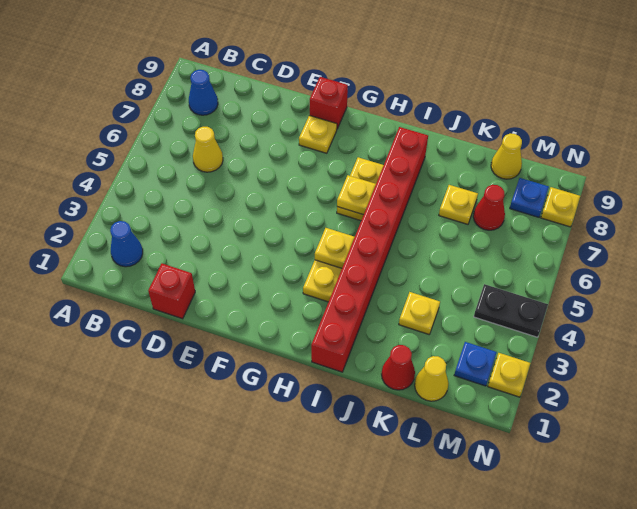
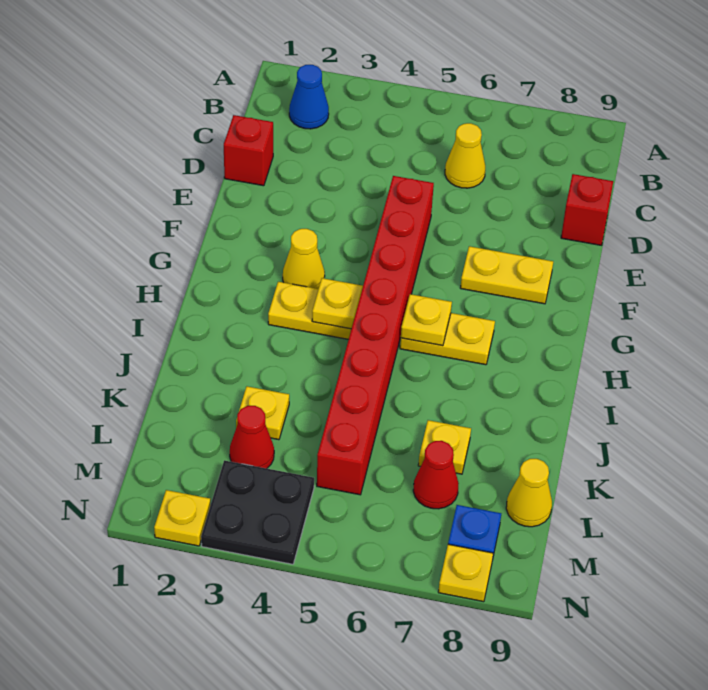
blue 1x1 cone [189,70,218,115] -> none
yellow 1x1 plate [299,115,337,153] -> yellow 1x2 plate [460,246,553,304]
red 1x1 brick [310,77,348,129] -> red 1x1 brick moved to [561,174,613,245]
red 1x8 brick [311,127,428,372] -> red 1x8 brick turned to [317,176,434,495]
red 1x1 cone [382,345,415,390] -> red 1x1 cone moved to [230,406,274,468]
yellow 1x1 cone [415,356,449,401] -> yellow 1x1 cone moved to [283,229,325,289]
blue 1x1 plate [454,342,497,386] -> none
black 1x2 plate [474,284,548,337] -> black 2x2 plate [201,460,314,564]

